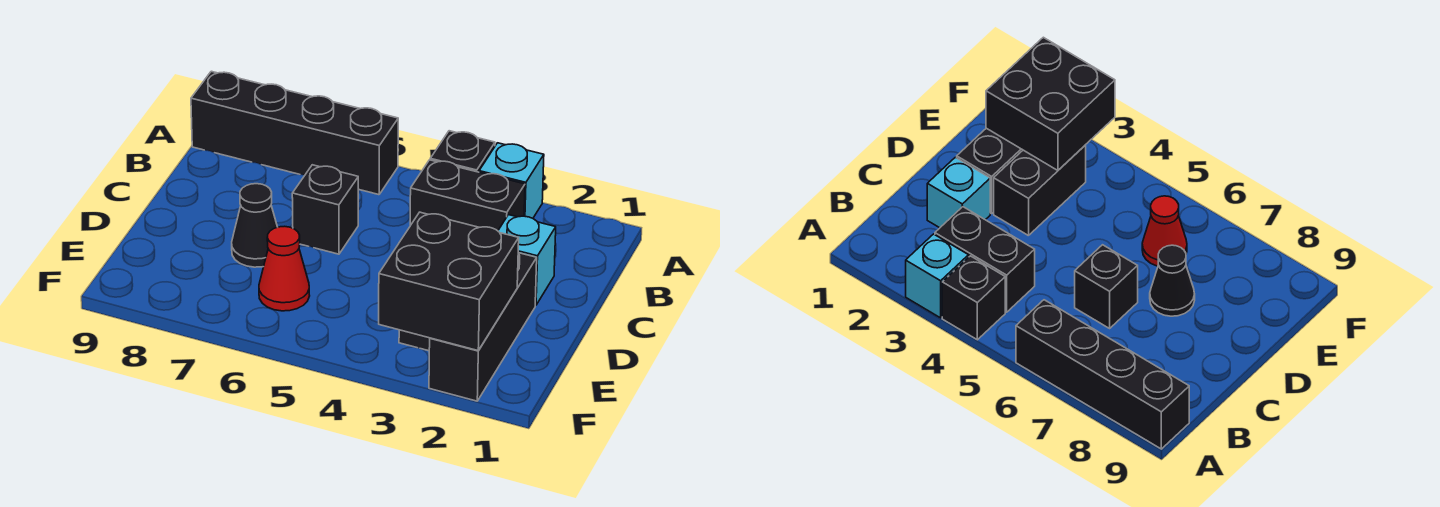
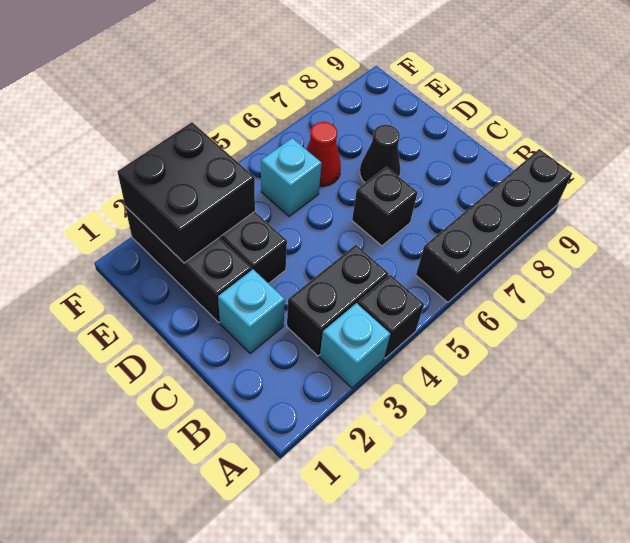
none -> cyan 1x1 brick [261,138,322,216]

